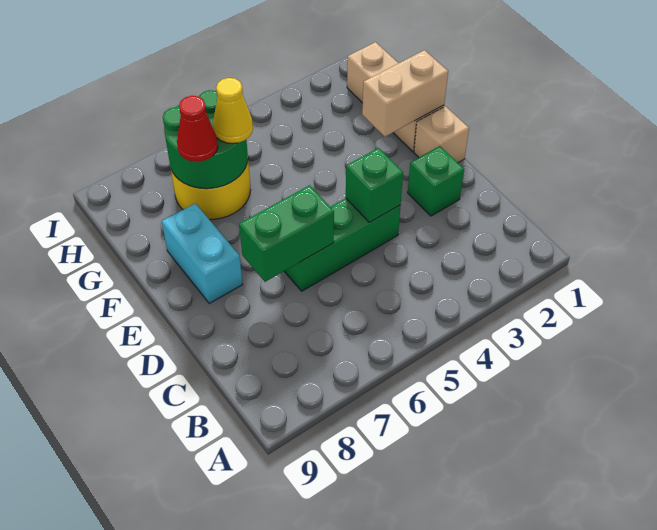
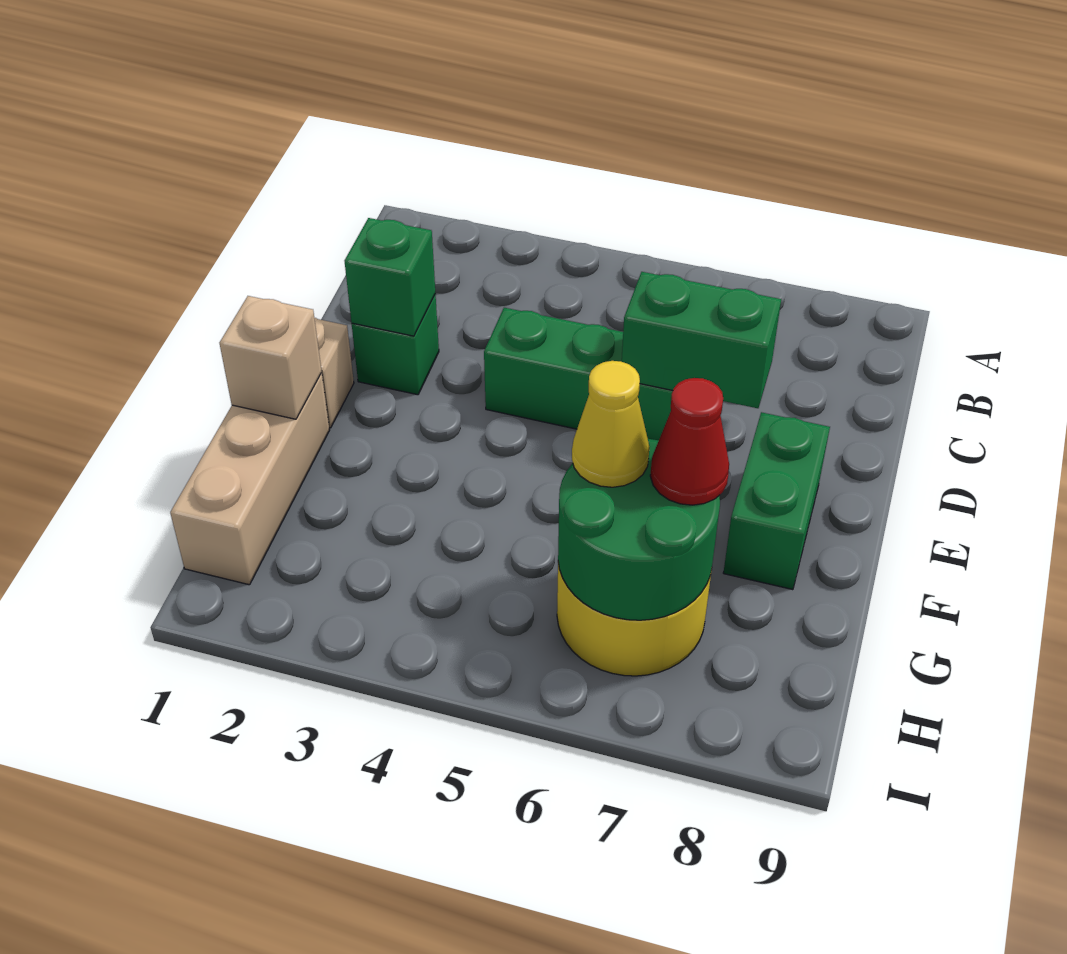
green 1x1 brick [346,148,403,222] -> green 1x1 brick moved to [345,218,435,336]
cyan 1x2 brick [162,203,243,303] -> green 1x2 brick [723,412,830,590]
tan 1x2 brick [362,50,448,137] -> tan 1x1 brick [220,296,322,419]

